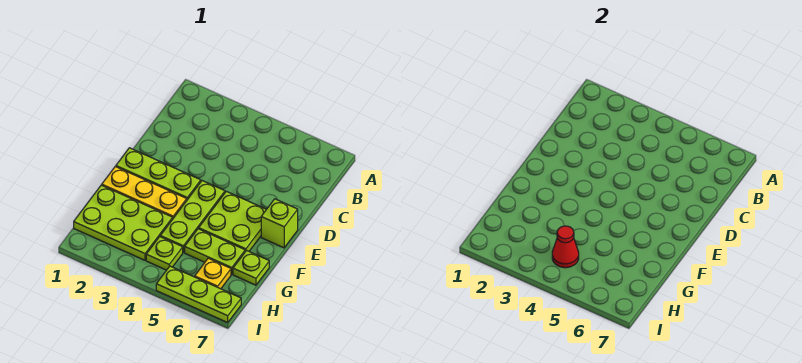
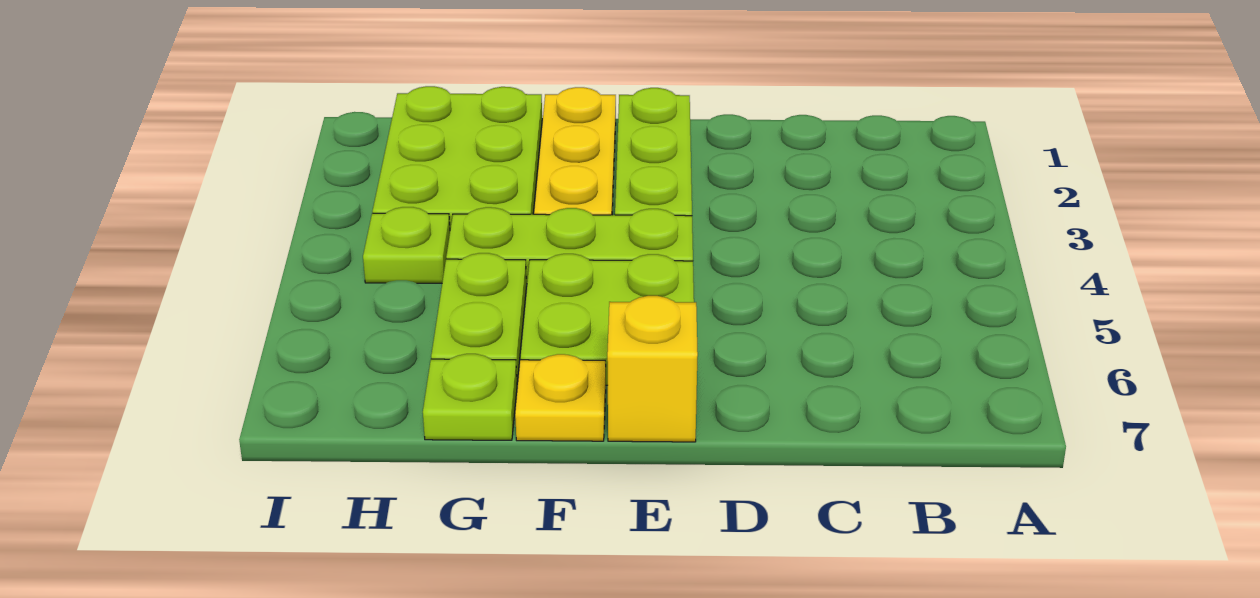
lime 1x1 brick [261,199,298,248] -> yellow 1x1 brick [607,296,698,442]
red 1x1 cone [552,226,579,268] -> none
yellow 1x1 plate [195,258,231,289] -> yellow 1x1 plate moved to [515,354,606,441]
lime 1x3 plate [156,266,241,322] -> none

